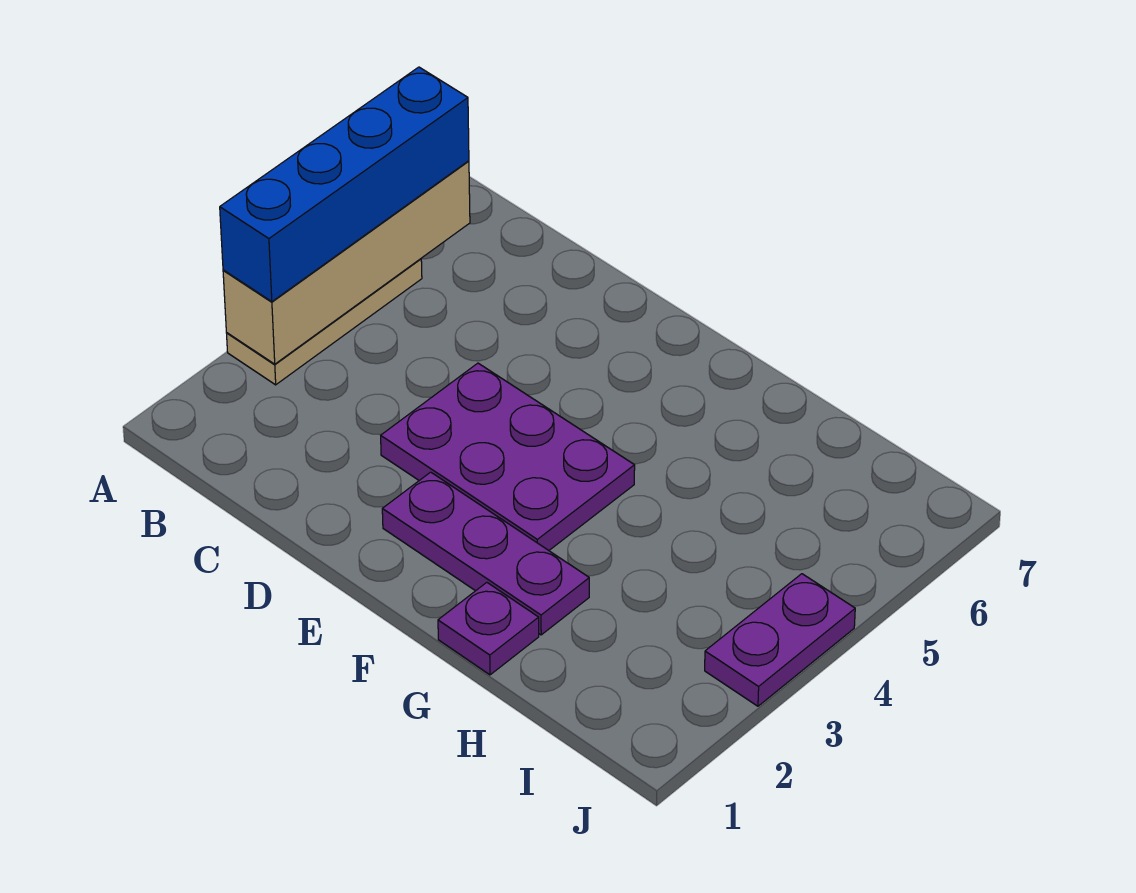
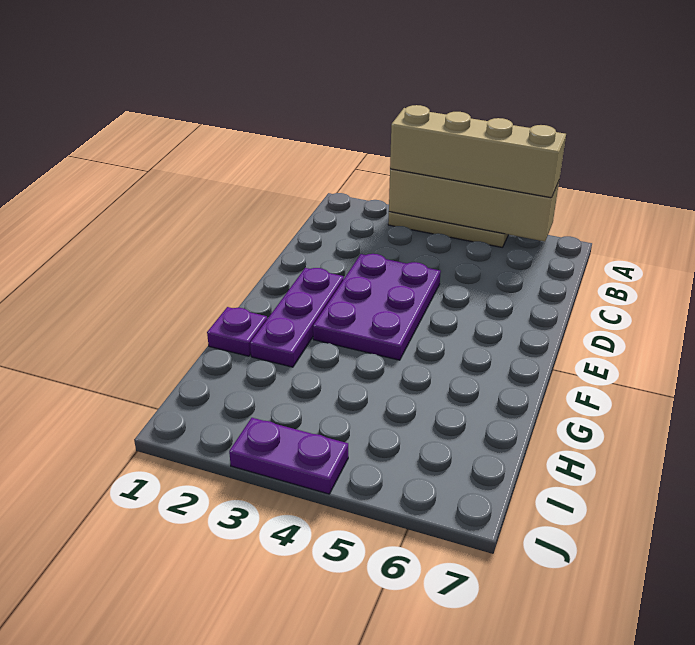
blue 1x4 brick [220,67,469,302] -> tan 1x4 brick [390,105,566,198]

